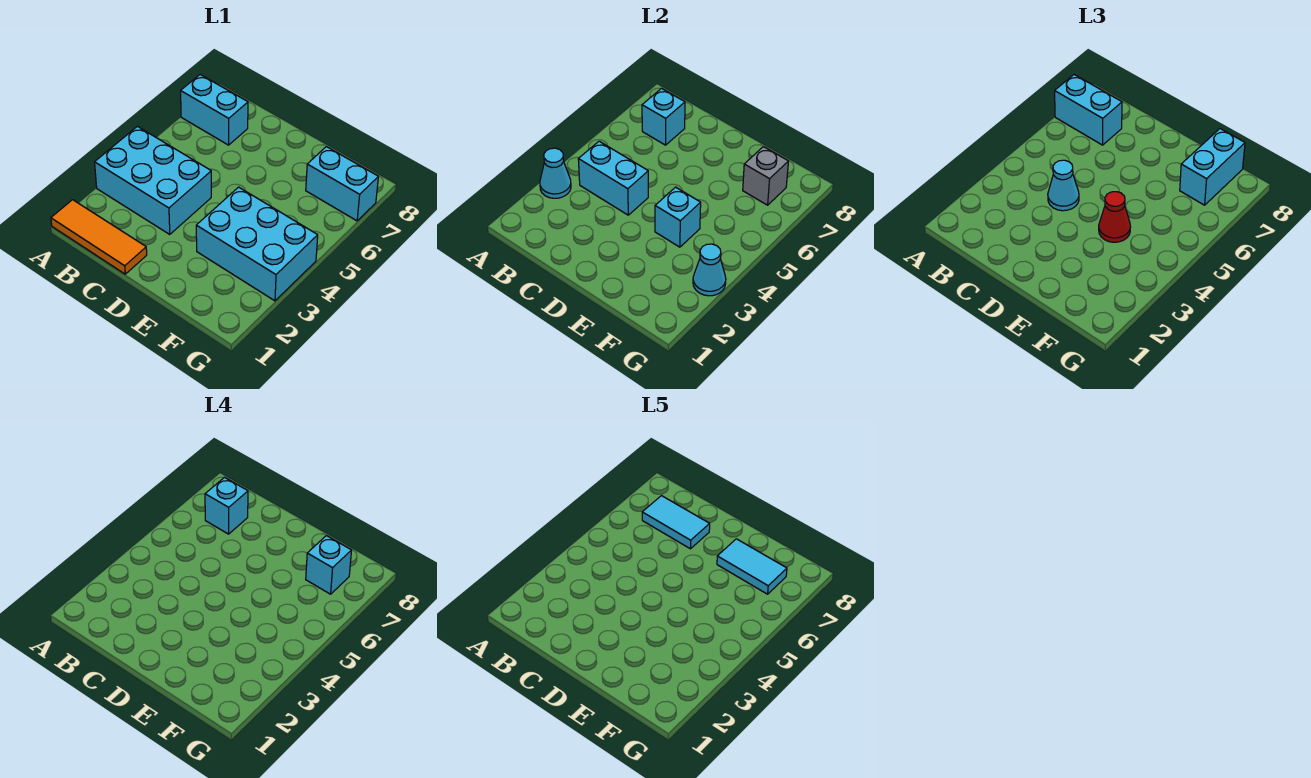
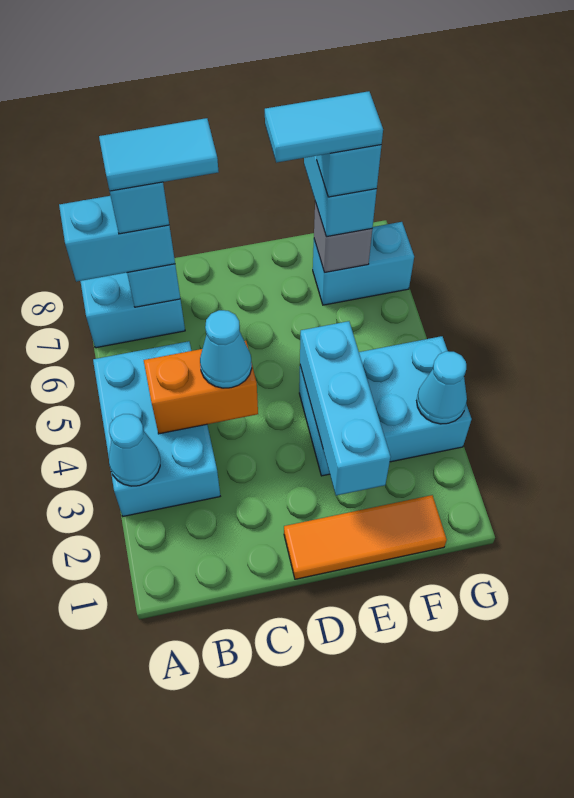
orange 1x3 tile [51,200,147,274] -> orange 1x3 tile moved to [284,495,447,579]
cyan 2x3 brick [95,126,211,234] -> cyan 2x3 brick turned to [93,341,220,516]
cyan 1x2 brick [578,141,648,215] -> orange 1x2 brick [144,341,258,434]
cyan 1x1 brick [655,187,701,247] -> cyan 1x3 brick [300,321,391,495]
red 1x1 cone [1099,192,1130,242] -> none

